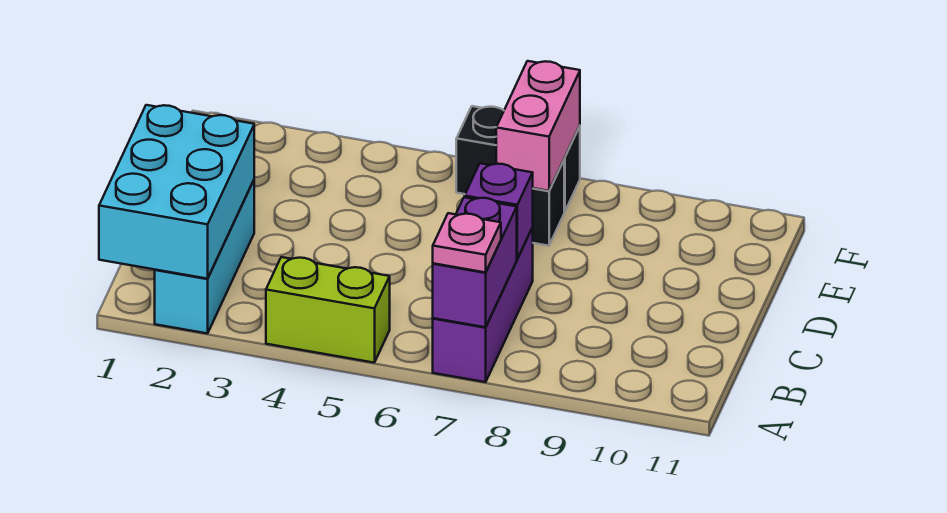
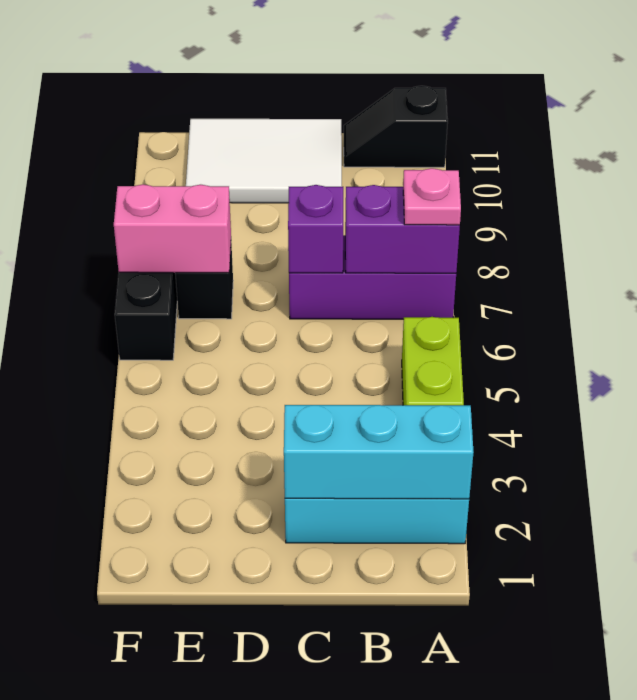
cyan 2x3 brick [99,105,254,279] -> cyan 1x3 brick [284,405,473,499]
none -> black 1x2 slope [344,86,448,167]
none -> white 2x3 tile [186,119,342,203]

